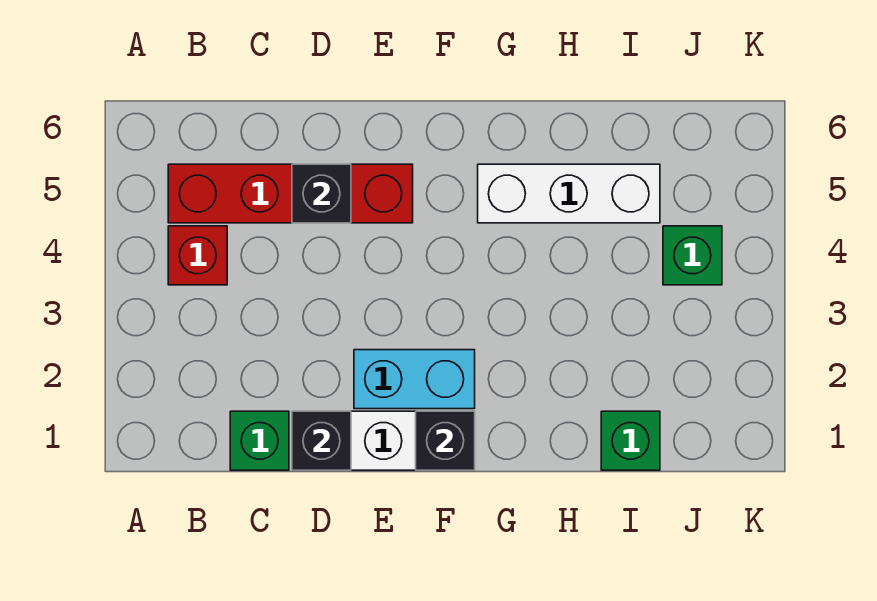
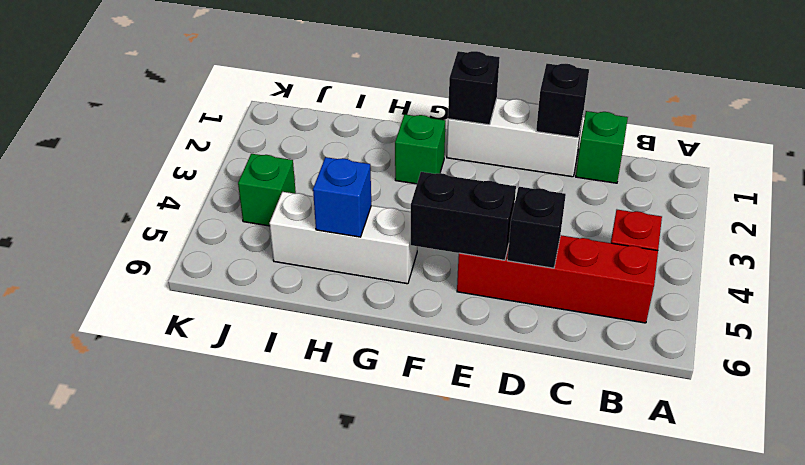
cyan 1x2 brick [354,350,475,409] -> none
none -> black 1x2 brick [411,172,516,260]
none -> blue 1x1 brick [313,157,371,237]
green 1x1 brick [601,411,660,470] -> green 1x1 brick moved to [395,114,445,184]

